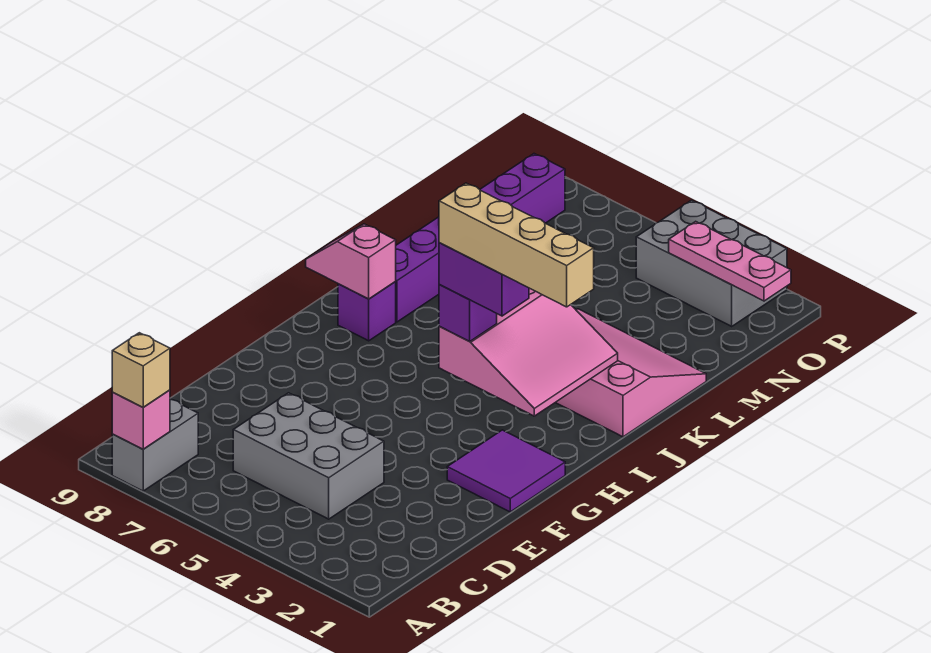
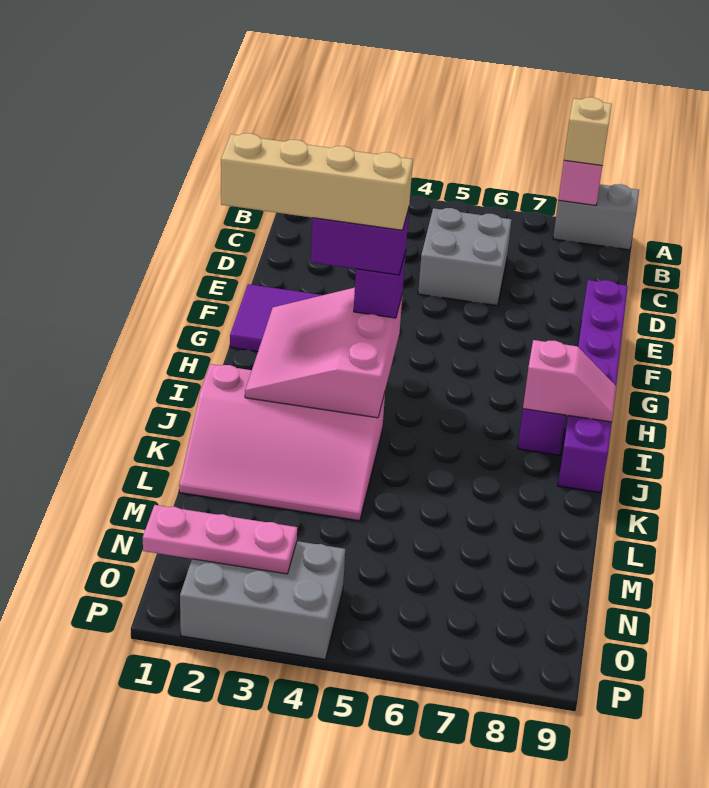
grey 1x2 brick [112,399,198,491] -> grey 1x2 brick turned to [553,184,639,250]
grey 2x3 brick [233,393,384,519] -> grey 2x2 brick [418,208,512,305]
purple 1x6 brick [395,154,565,322] -> purple 1x6 brick moved to [558,280,628,493]

